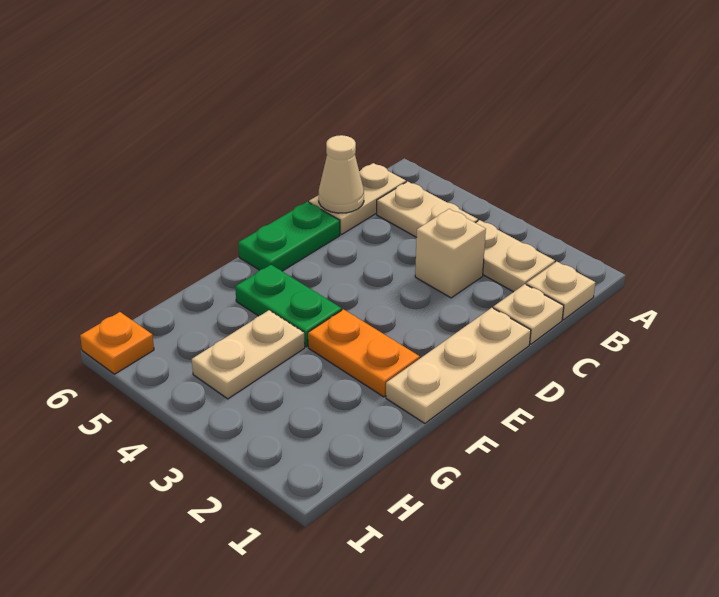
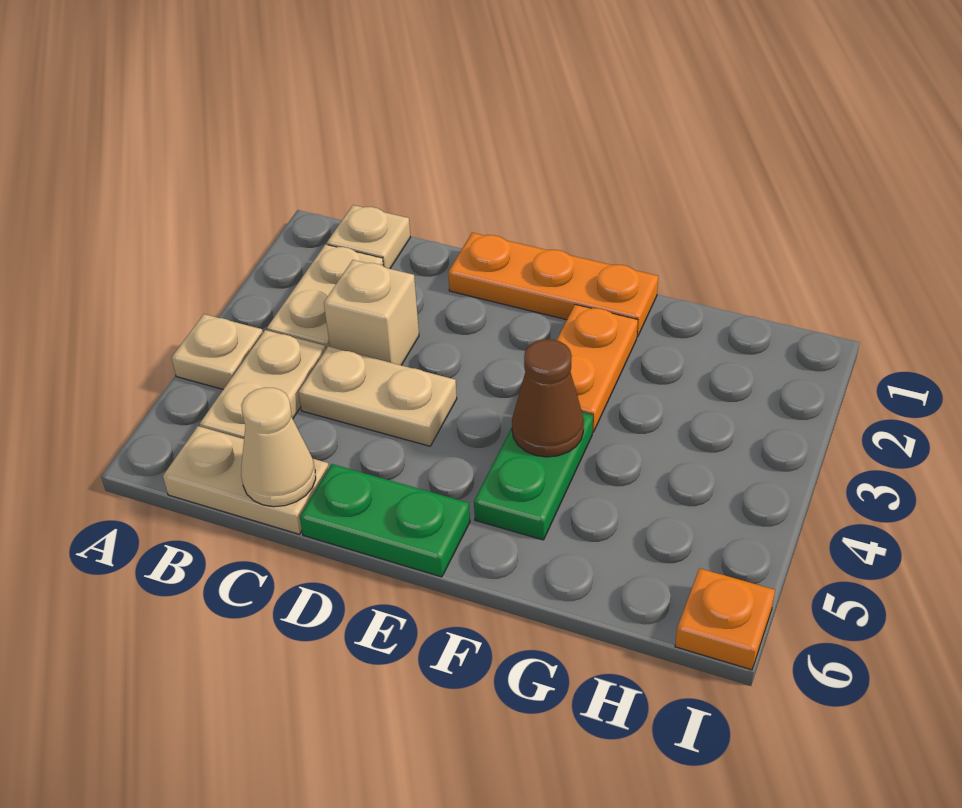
tan 1x1 plate [493,284,564,344] -> tan 1x1 plate moved to [172,314,263,389]
tan 1x3 plate [386,308,531,423] -> orange 1x3 plate [448,233,658,337]
none -> brown 1x1 cone [512,339,584,457]
tan 1x2 plate [192,310,305,399] -> tan 1x2 plate moved to [299,346,457,446]

